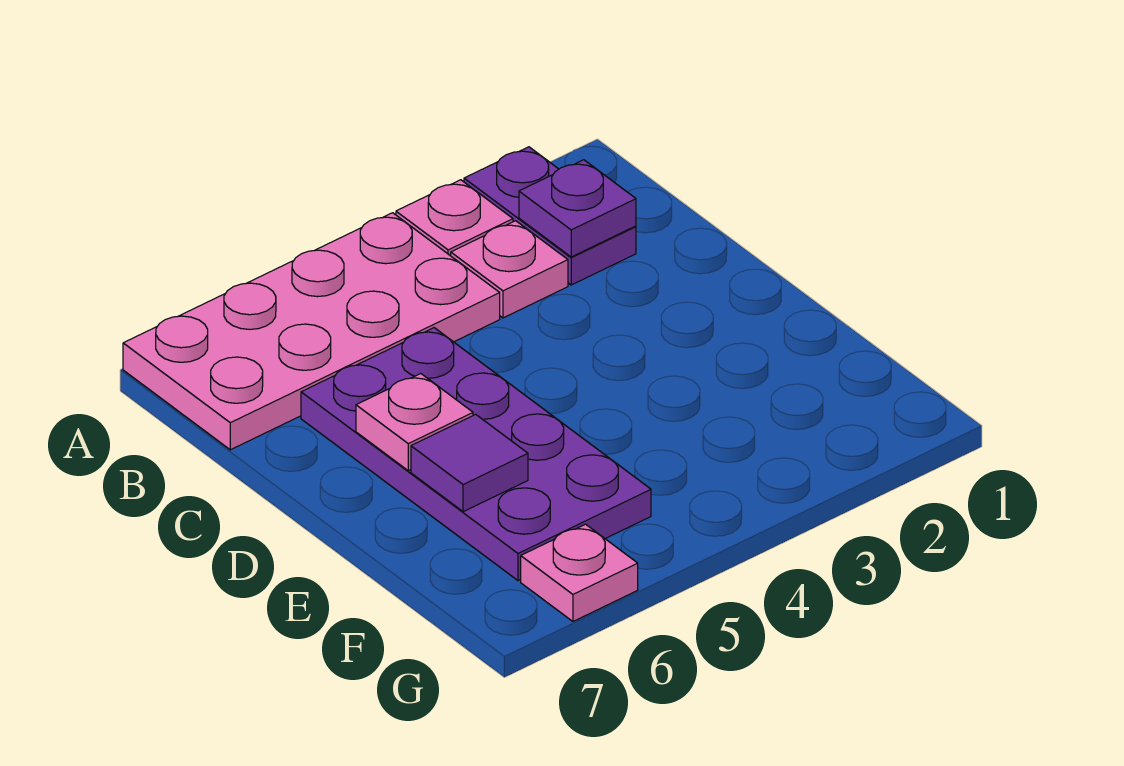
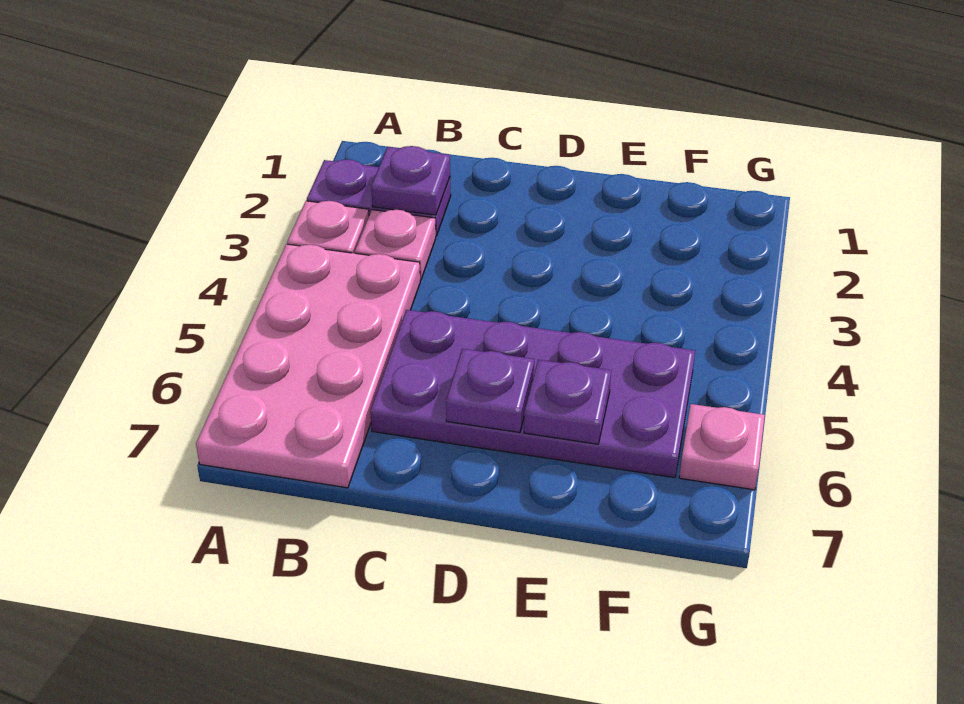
pink 1x1 plate [356,374,473,471] -> purple 1x1 plate [446,349,534,433]
purple 1x1 tile [411,414,528,512] -> purple 1x1 plate [524,360,611,444]

